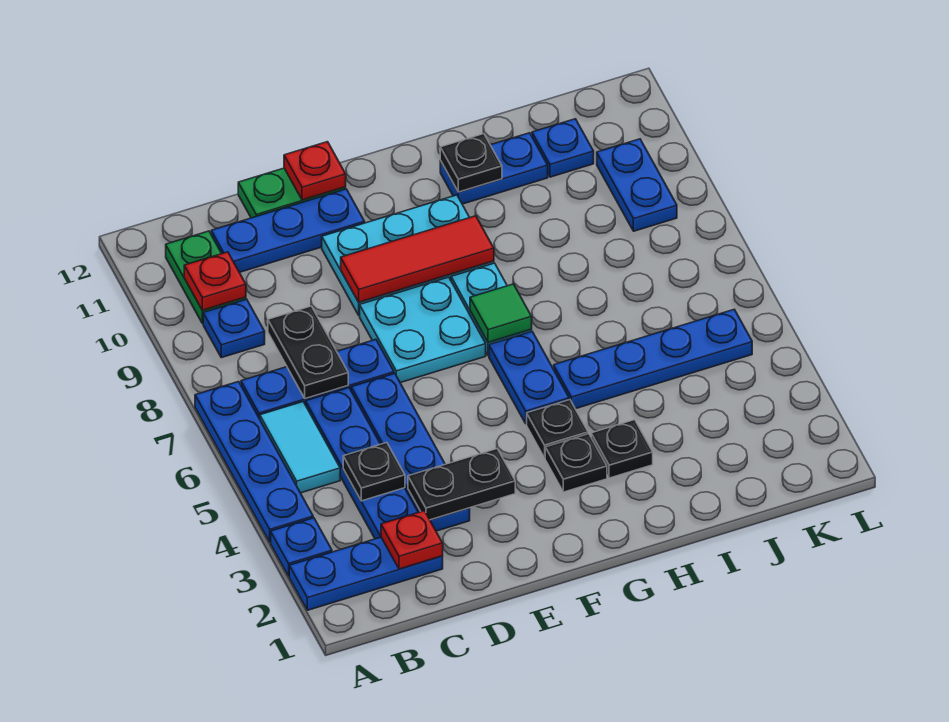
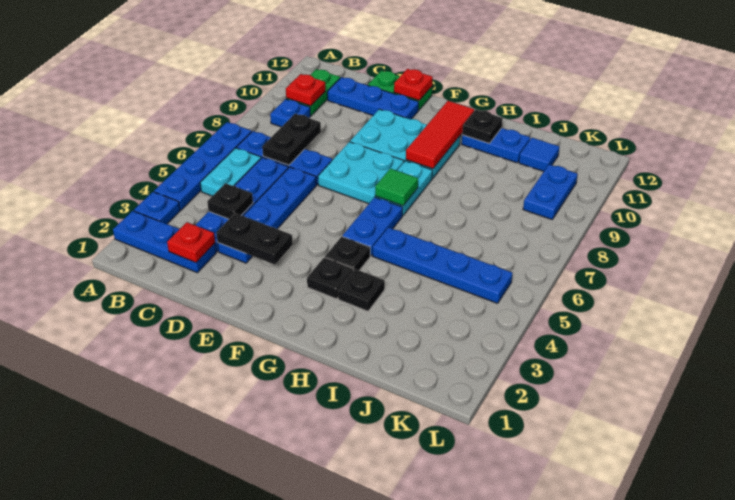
cyan 1x2 tile [260,402,340,493] -> cyan 1x2 plate [200,148,261,196]
red 1x3 tile [341,216,494,302] -> red 1x3 tile turned to [406,101,474,169]
blue 1x1 plate [532,119,594,177] -> blue 1x1 tile [519,138,559,171]

